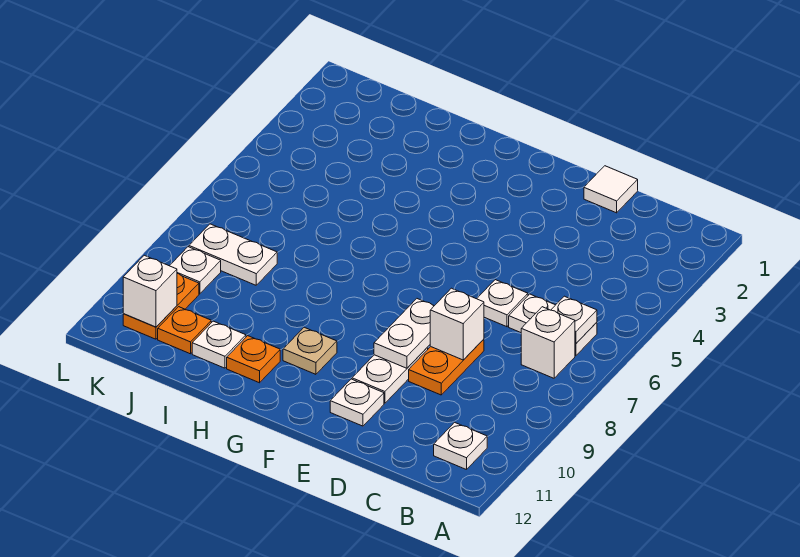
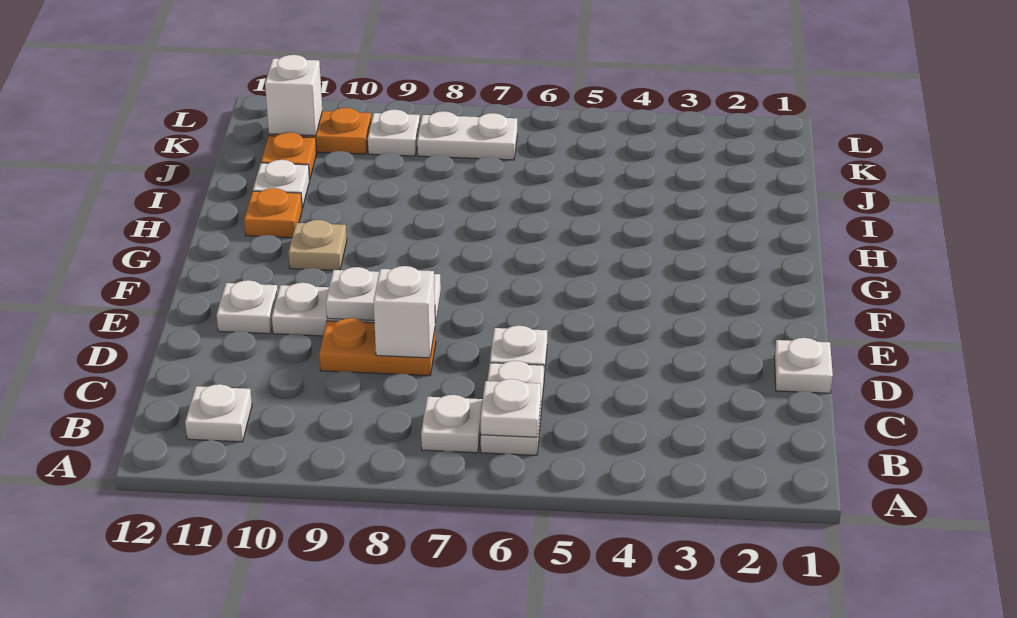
white 1x1 brick [521,307,575,378] -> white 1x1 plate [421,395,482,453]
white 1x1 tile [584,166,638,213] -> white 1x1 plate [774,338,833,393]
white 1x2 plate [189,224,277,285] -> white 1x2 plate turned to [417,111,517,160]

